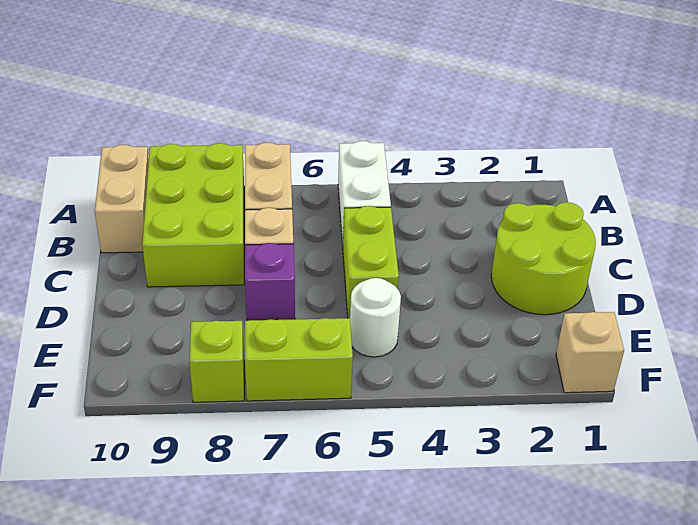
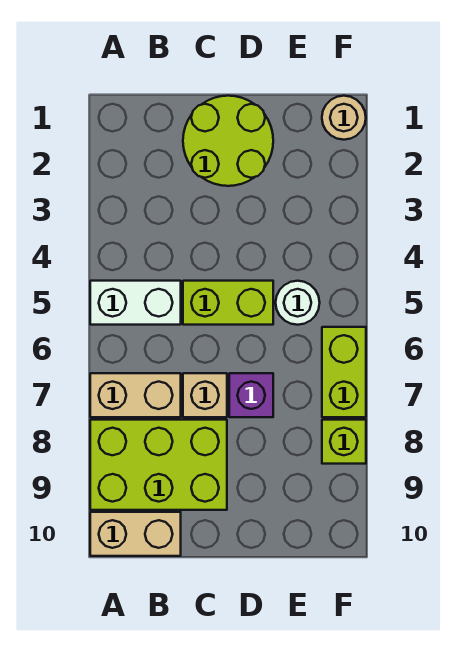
tan 1x1 brick [556,312,624,393] -> tan 1x1 round brick [322,96,366,140]

